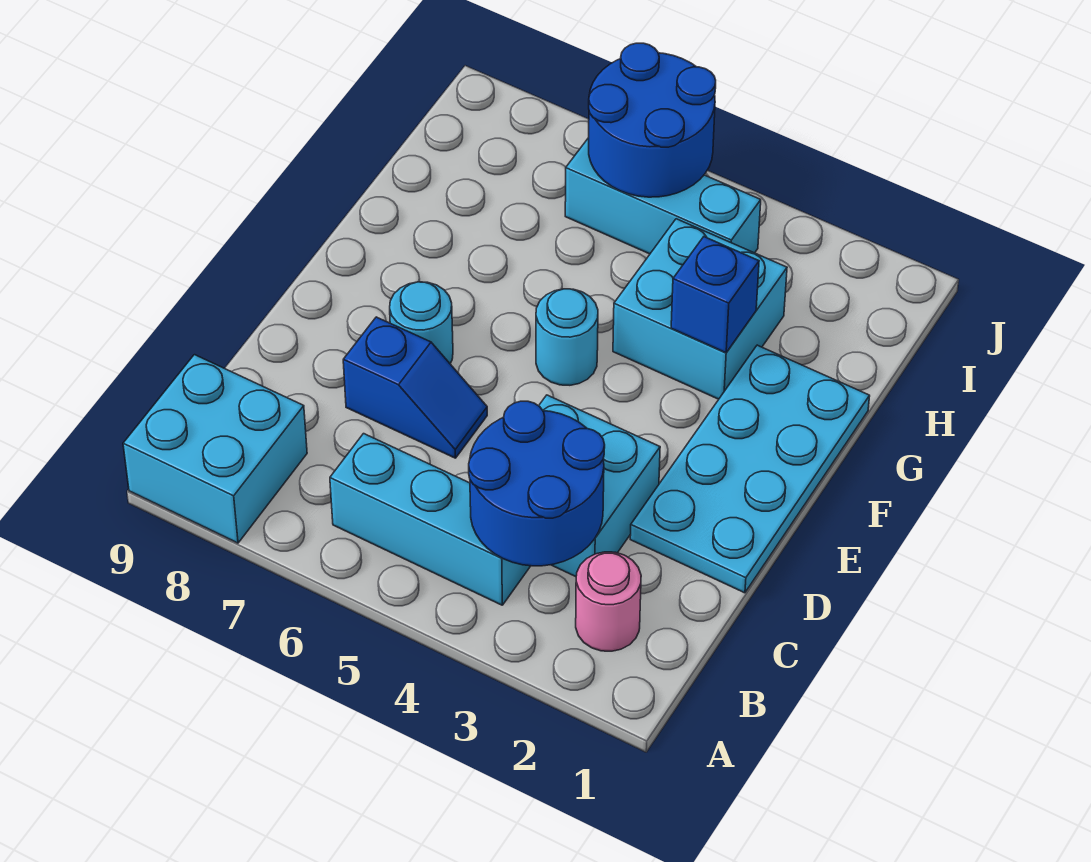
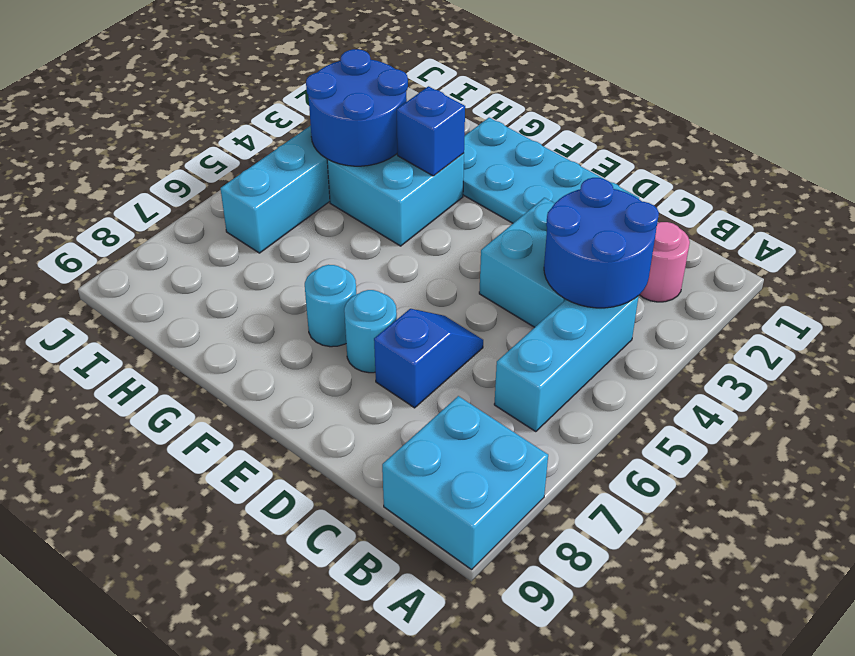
cyan 1x1 round brick [536,289,598,385] -> cyan 1x1 round brick moved to [305,265,356,347]
blue 2x2 round brick [589,43,716,197] -> blue 2x2 round brick moved to [306,49,408,166]

